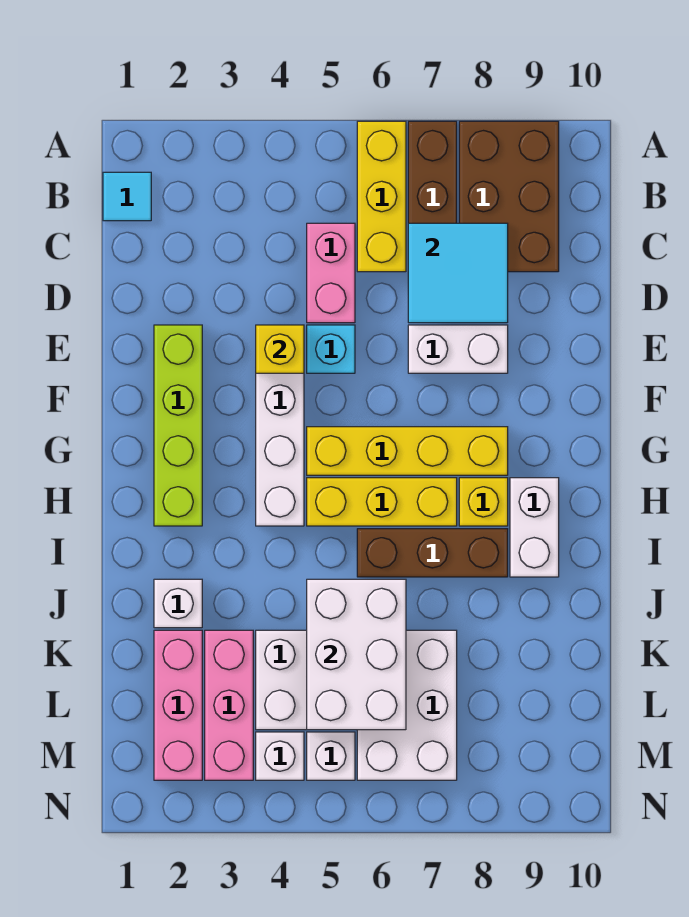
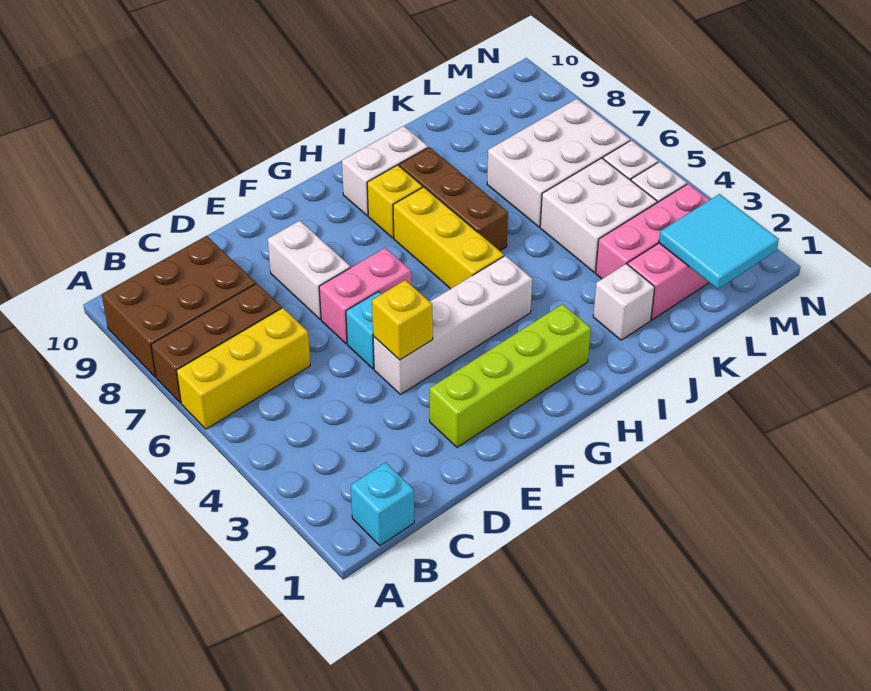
cyan 1x1 tile [103,172,151,221] -> cyan 1x1 brick [351,462,414,546]
pink 1x2 brick [307,223,355,323] -> pink 1x2 brick moved to [319,248,411,344]
cyan 2x2 tile [408,223,508,323] -> cyan 2x2 tile moved to [659,194,779,289]
yellow 1x4 brick [307,427,508,475] -> none
white 2x3 brick [307,579,406,730] -> none

